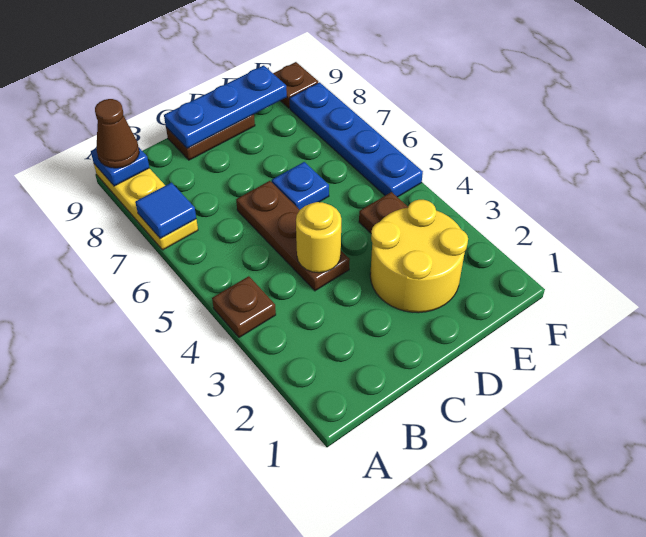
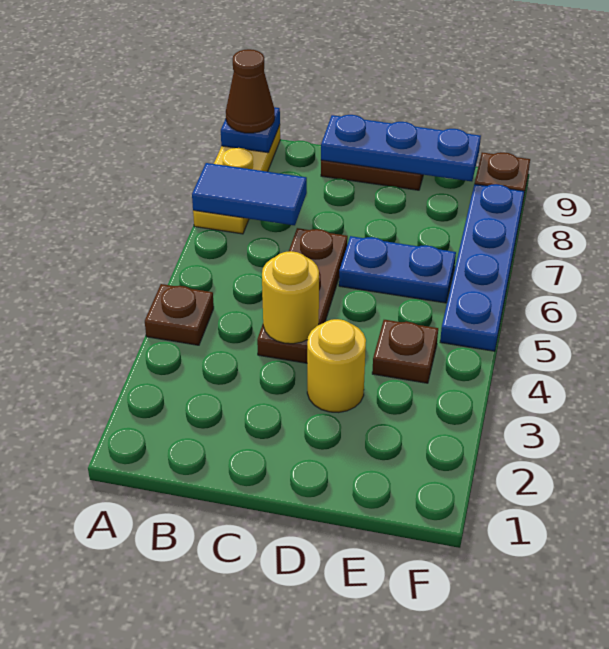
blue 1x1 tile [135,183,196,239] -> blue 1x2 tile [192,163,307,225]
yellow 2x2 round brick [370,200,468,313] -> yellow 1x1 round brick [307,319,366,412]
blue 1x1 plate [272,162,329,210] -> blue 1x2 plate [339,236,456,303]

